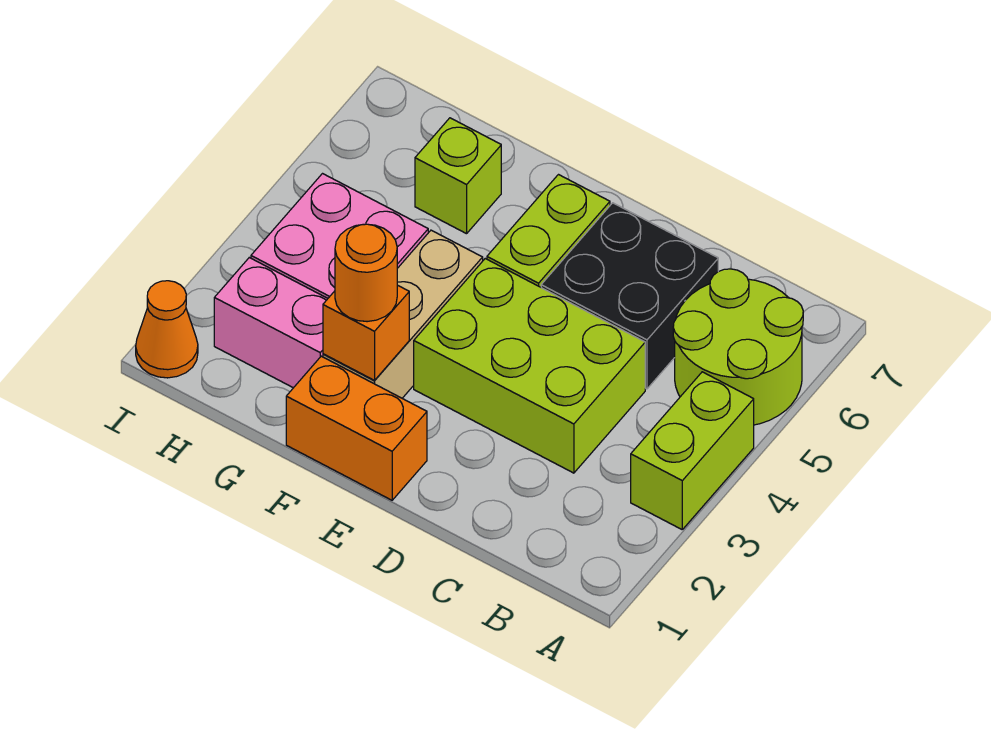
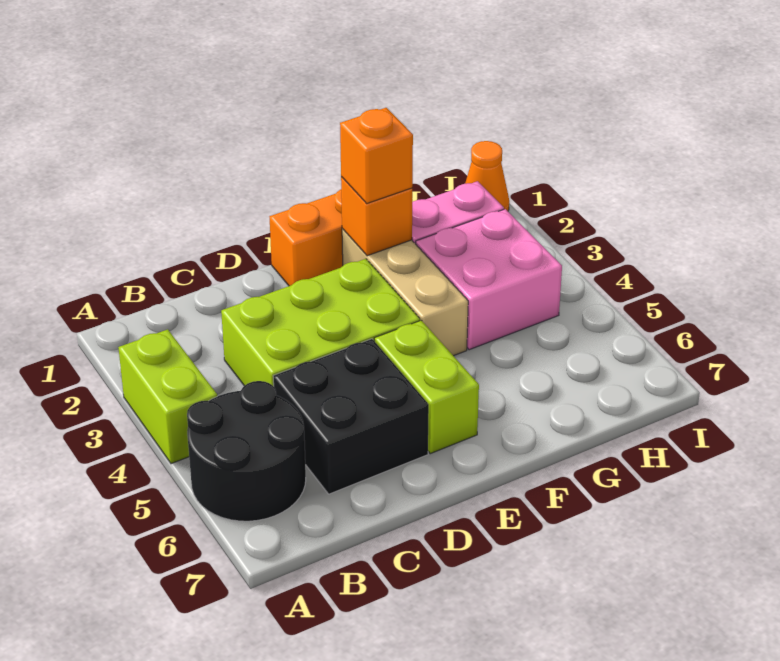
lime 2x2 round brick [673,269,803,425] -> black 2x2 round brick [187,381,306,521]
orange 1x1 round brick [335,224,397,322] -> orange 1x1 brick [340,108,413,204]
lime 1x1 brick [415,118,501,234] -> none

